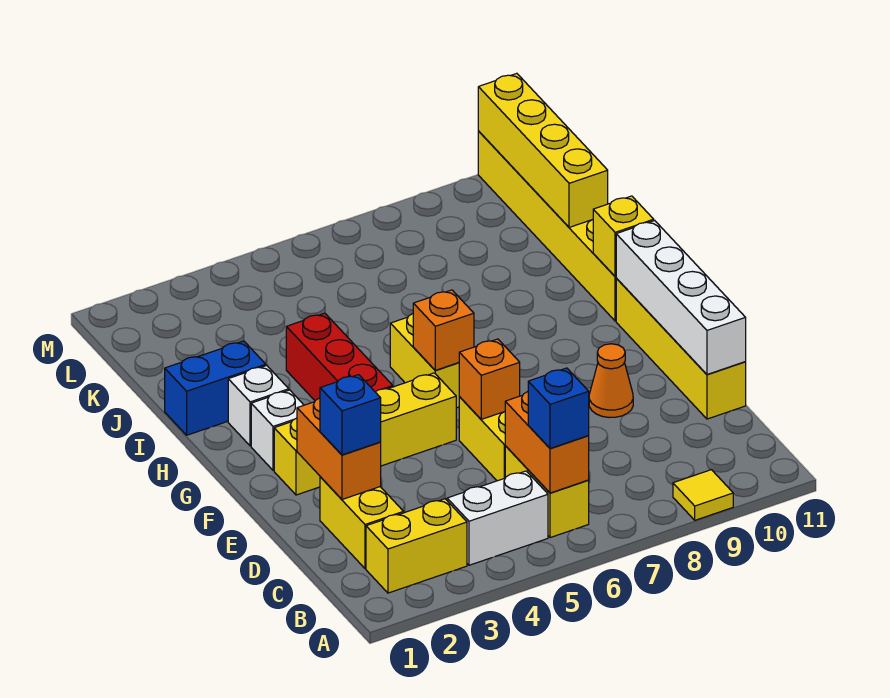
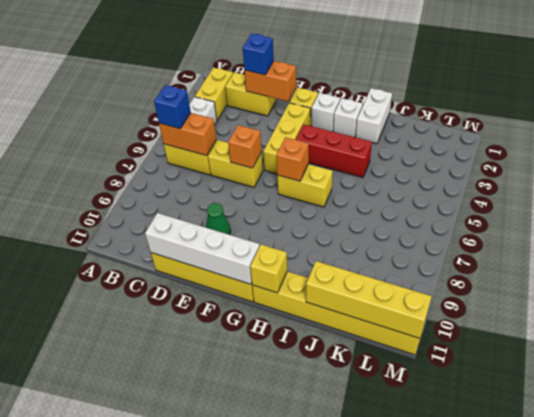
yellow 1x1 tile [673,470,733,520] -> none
orange 1x1 cone [589,344,633,417] -> green 1x1 cone [206,203,231,235]
blue 1x2 brick [165,341,266,435] -> white 1x2 brick [356,88,392,144]

